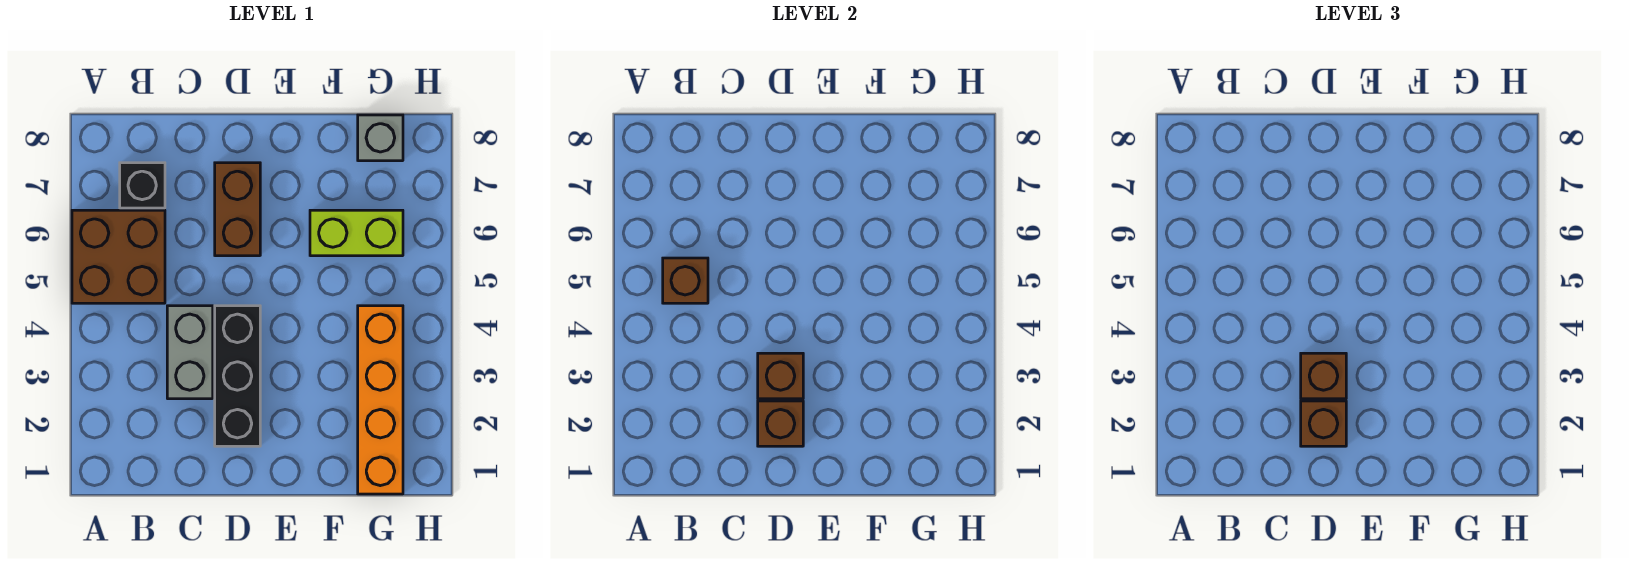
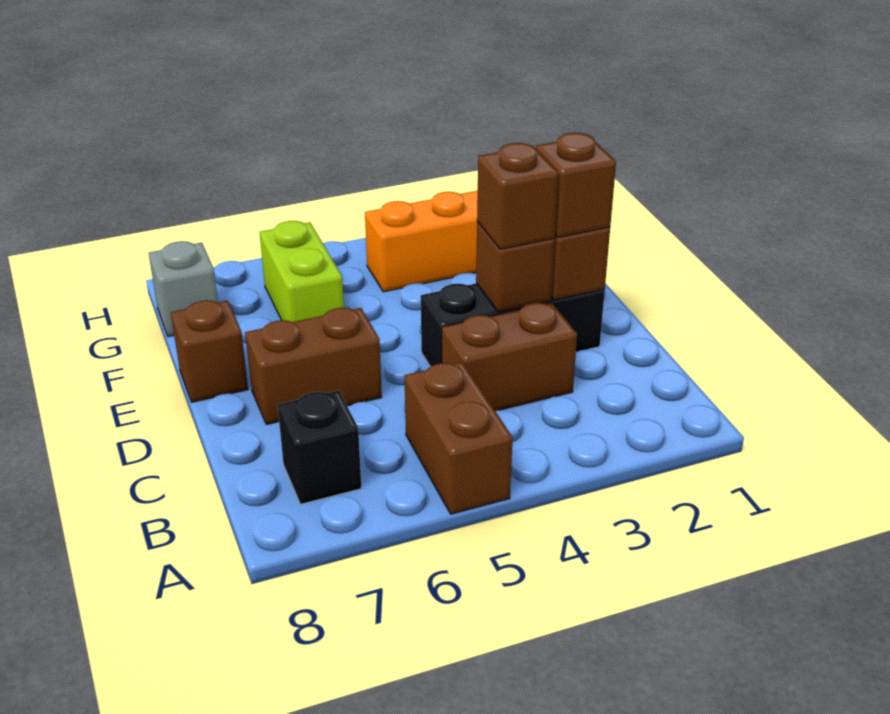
brown 2x2 brick [72,210,165,303] -> brown 1x2 brick [404,362,513,514]
brown 1x1 brick [663,258,708,303] -> brown 1x1 brick moved to [171,300,248,402]
grey 1x2 brick [167,306,213,399] -> brown 1x2 brick [442,303,577,411]

